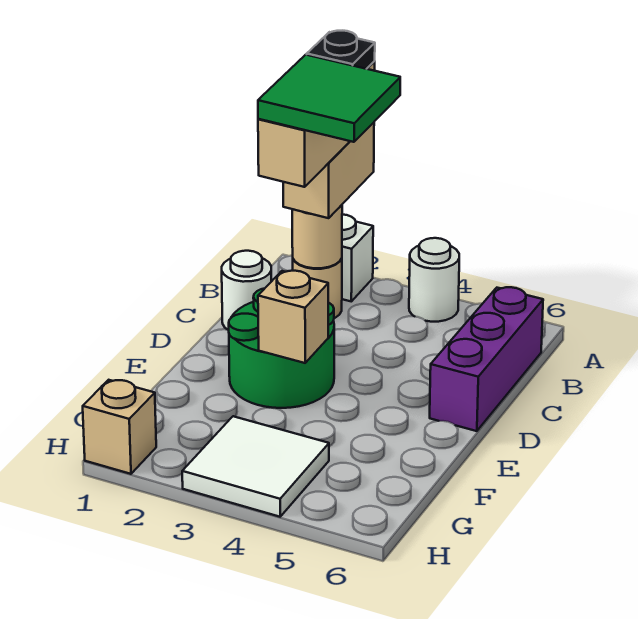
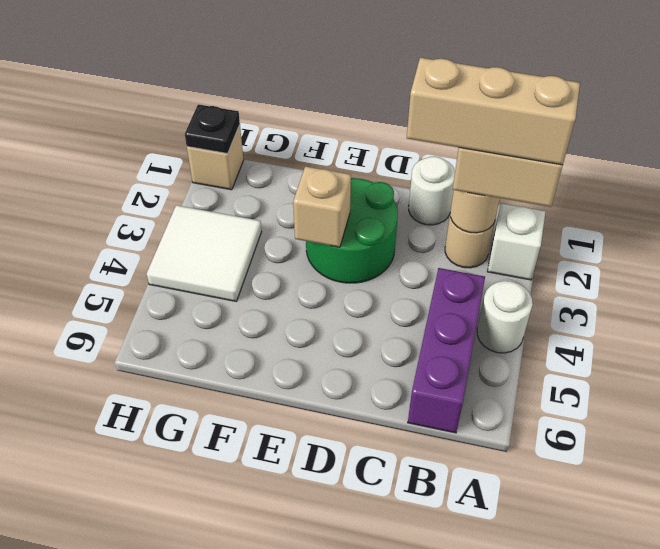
black 1x1 plate [307,31,375,69] -> black 1x1 plate moved to [185,104,240,153]
green 2x2 tile [258,55,400,142] -> none
purple 1x3 brick [430,287,543,431] -> purple 1x3 brick turned to [408,268,485,433]

